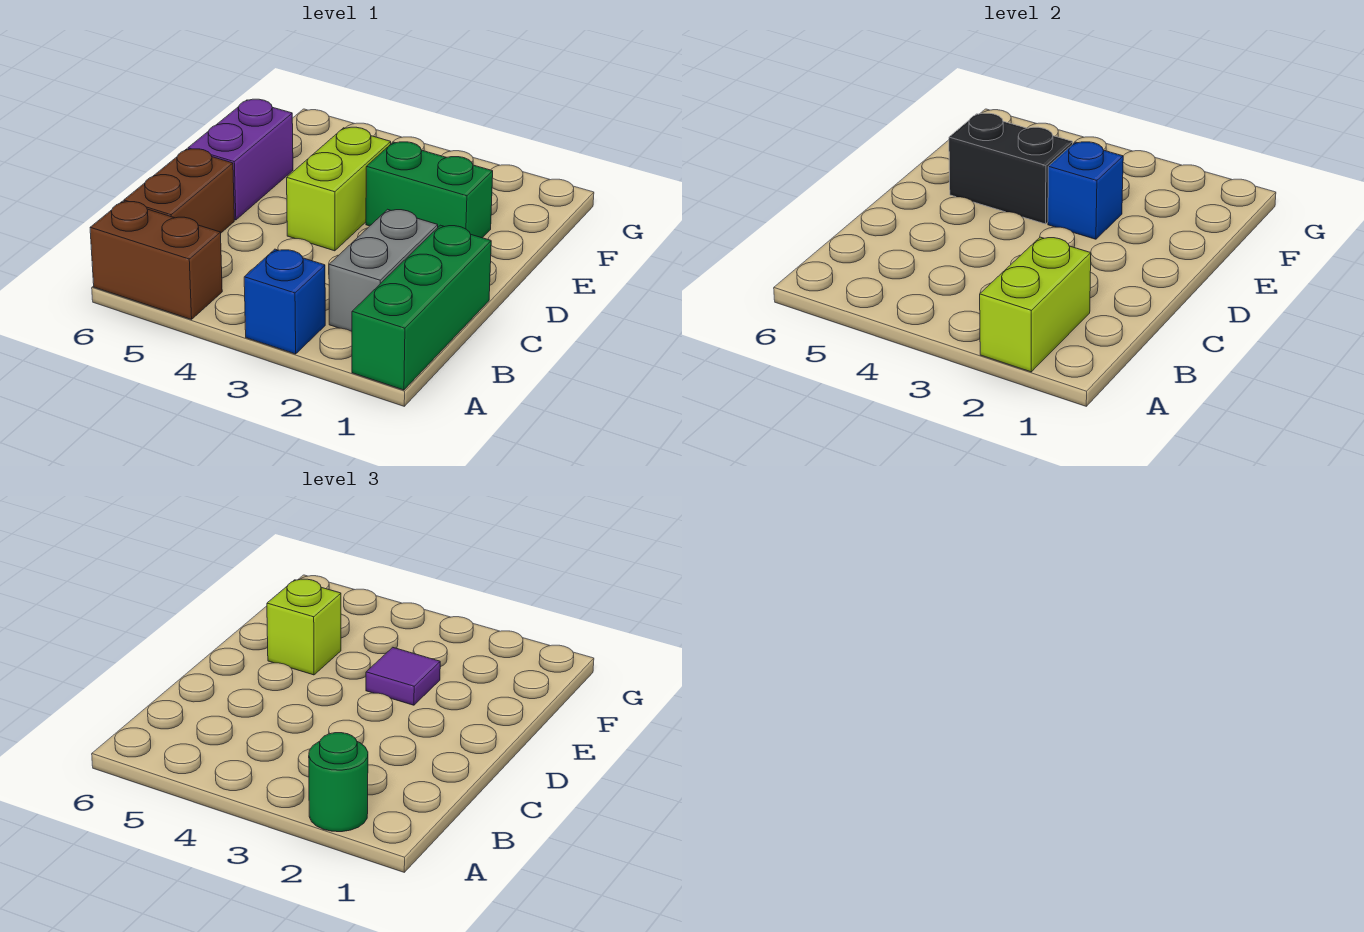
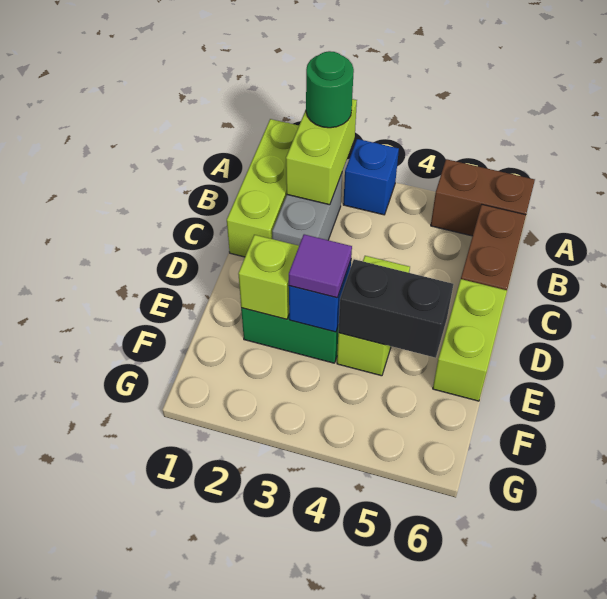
green 1x3 brick [352,225,491,390] -> lime 1x3 brick [227,119,299,257]
purple 1x2 brick [188,99,293,220] -> lime 1x2 brick [433,279,507,401]
lime 1x1 brick [267,579,341,675] -> lime 1x1 brick moved to [238,235,299,319]

